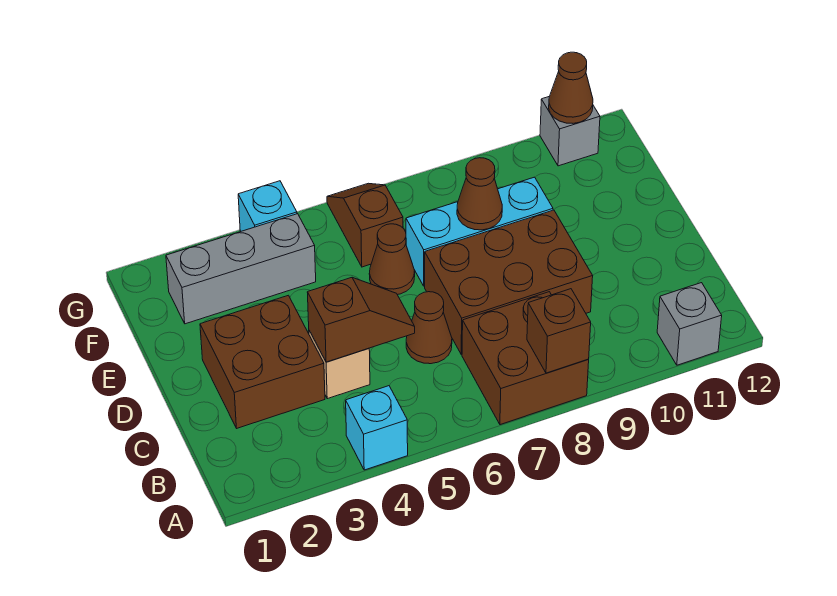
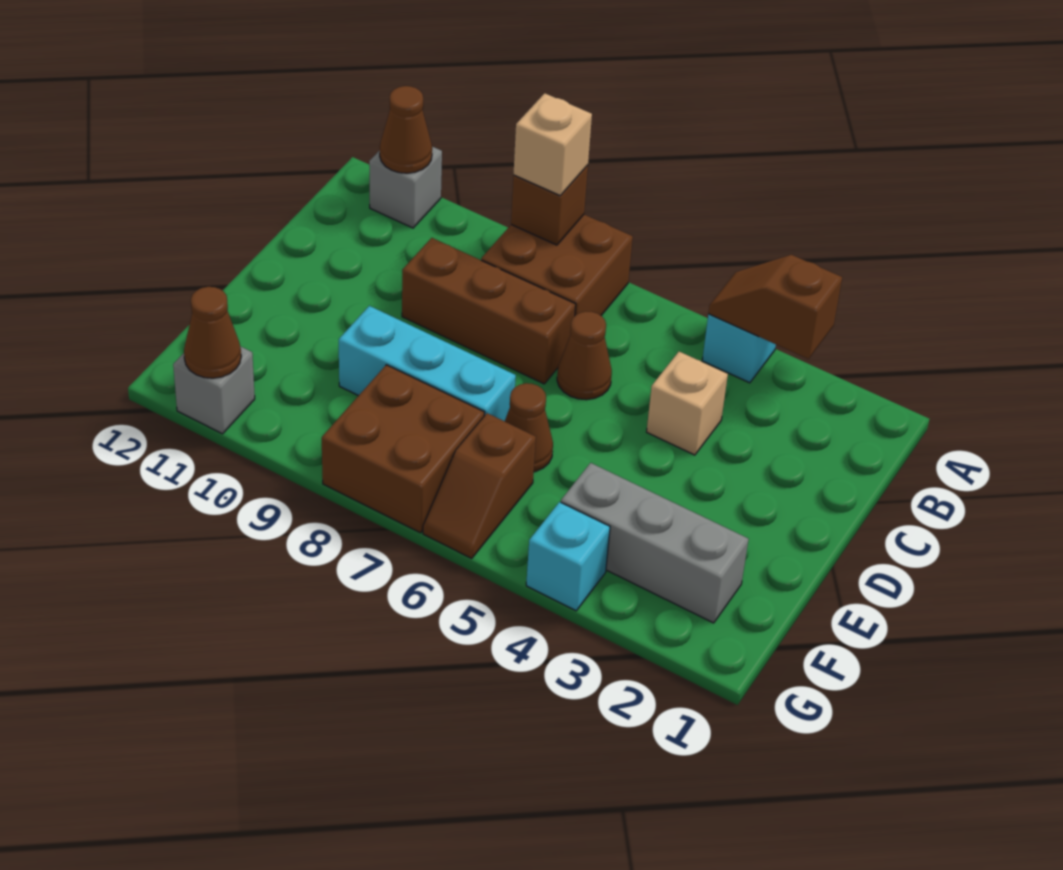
none -> tan 1x1 brick [513,93,592,196]
brown 2x2 brick [200,295,325,428] -> brown 2x2 brick moved to [322,365,485,533]
brown 1x2 slope [307,278,415,362] -> brown 1x2 slope moved to [708,255,842,359]
brown 2x3 brick [425,210,593,354] -> brown 1x3 brick [402,238,576,384]
brown 1x1 cone [457,158,502,230] -> brown 1x1 cone moved to [380,86,432,173]

